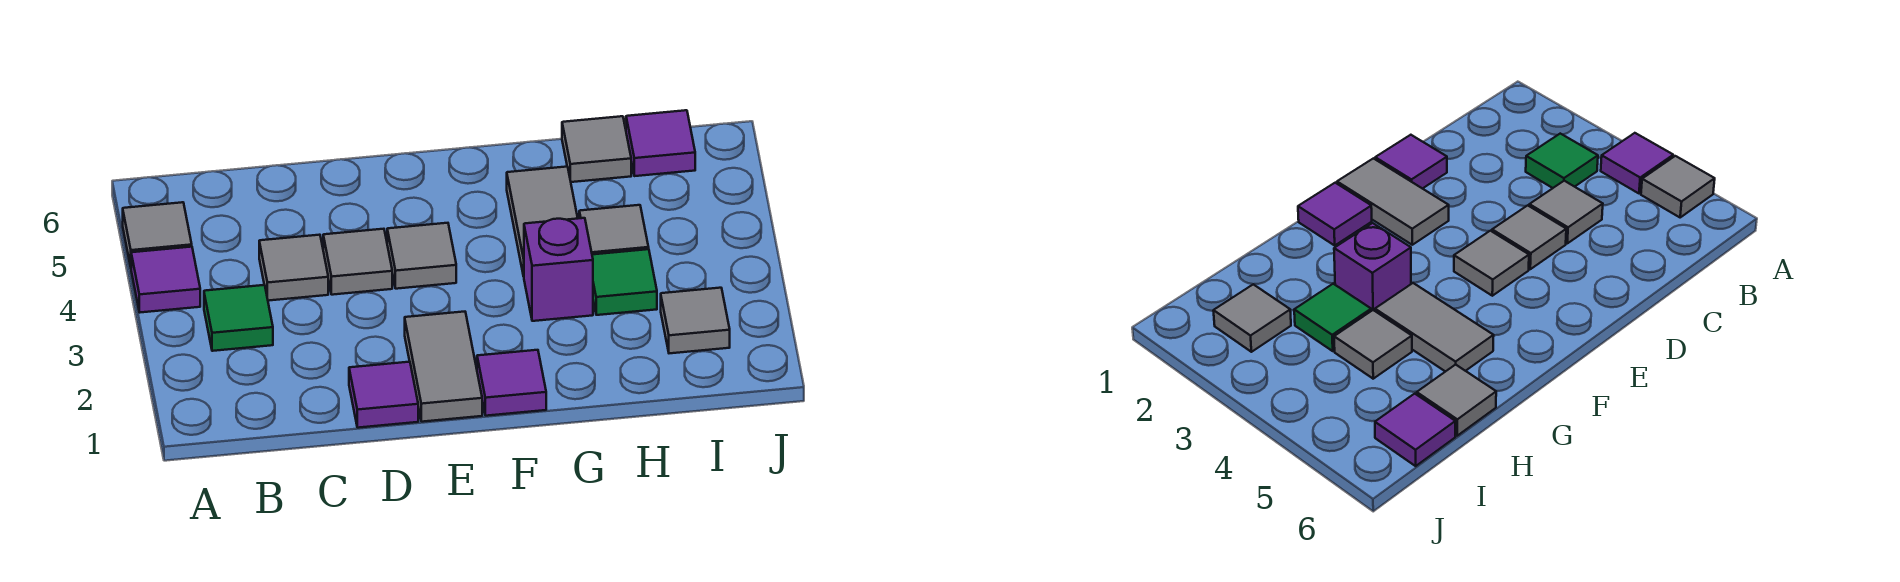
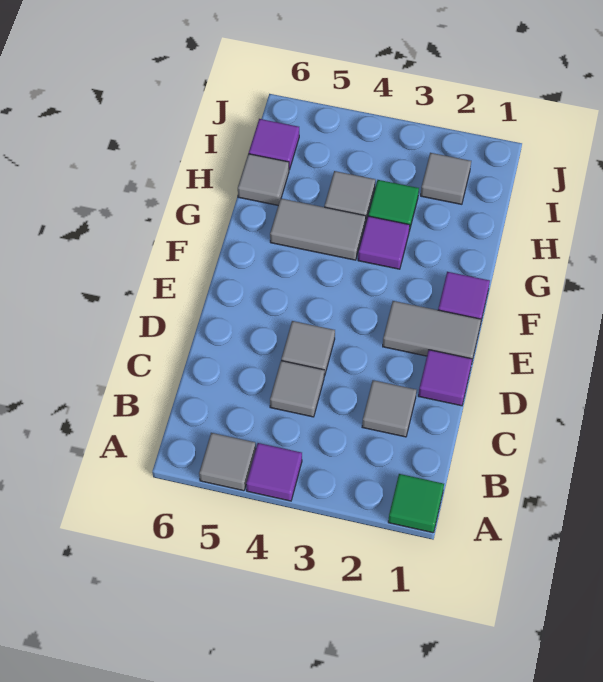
green 1x1 tile [204,285,273,351] -> green 1x1 tile moved to [388,474,444,533]
grey 1x1 tile [387,223,456,289] -> grey 1x1 tile moved to [362,380,416,437]
purple 1x1 brick [524,218,593,321] -> purple 1x1 tile [358,216,410,269]

